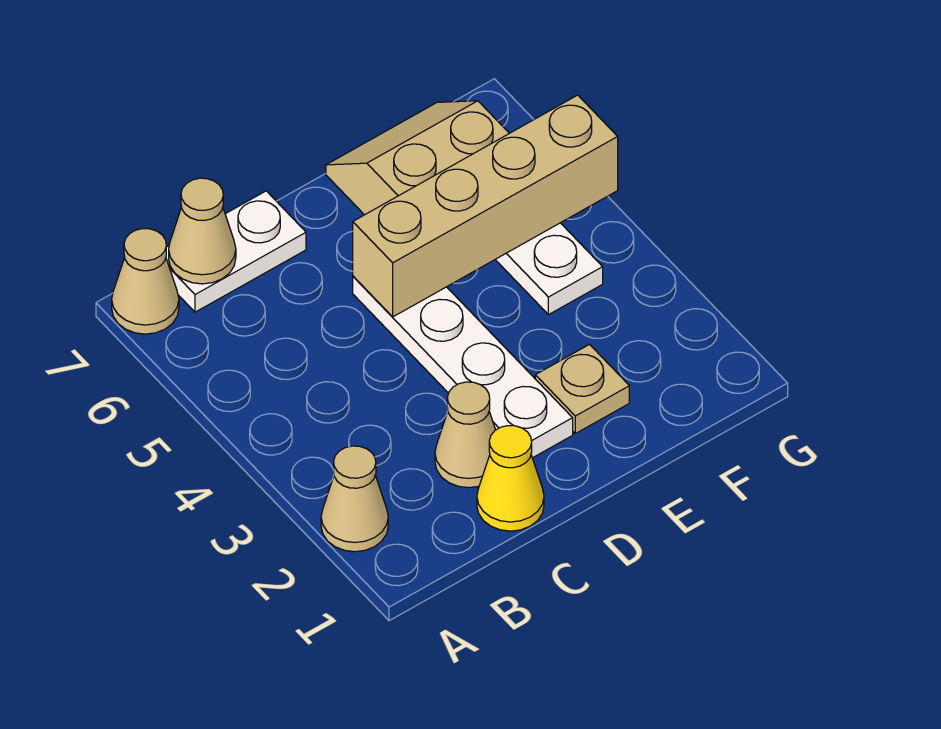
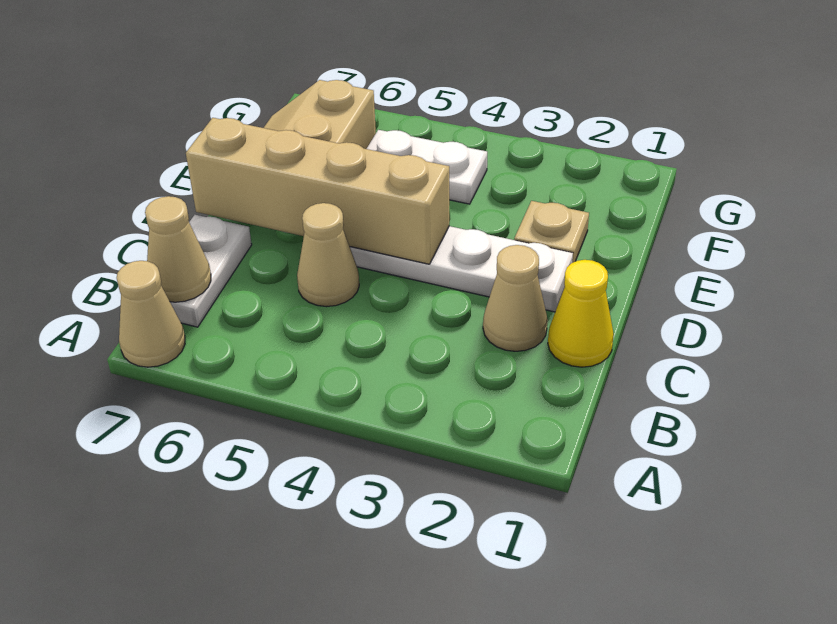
tan 1x1 cone [321,446,388,552] -> tan 1x1 cone moved to [297,203,359,307]
tan 1x4 brick [353,95,618,317] -> tan 1x4 brick turned to [186,118,449,264]

